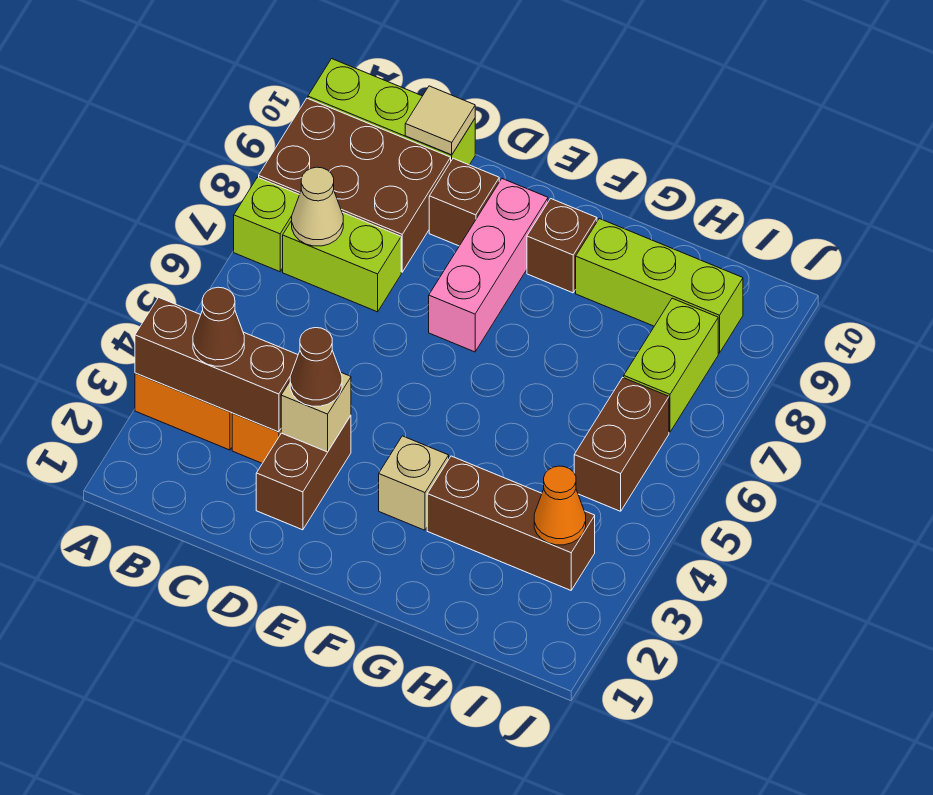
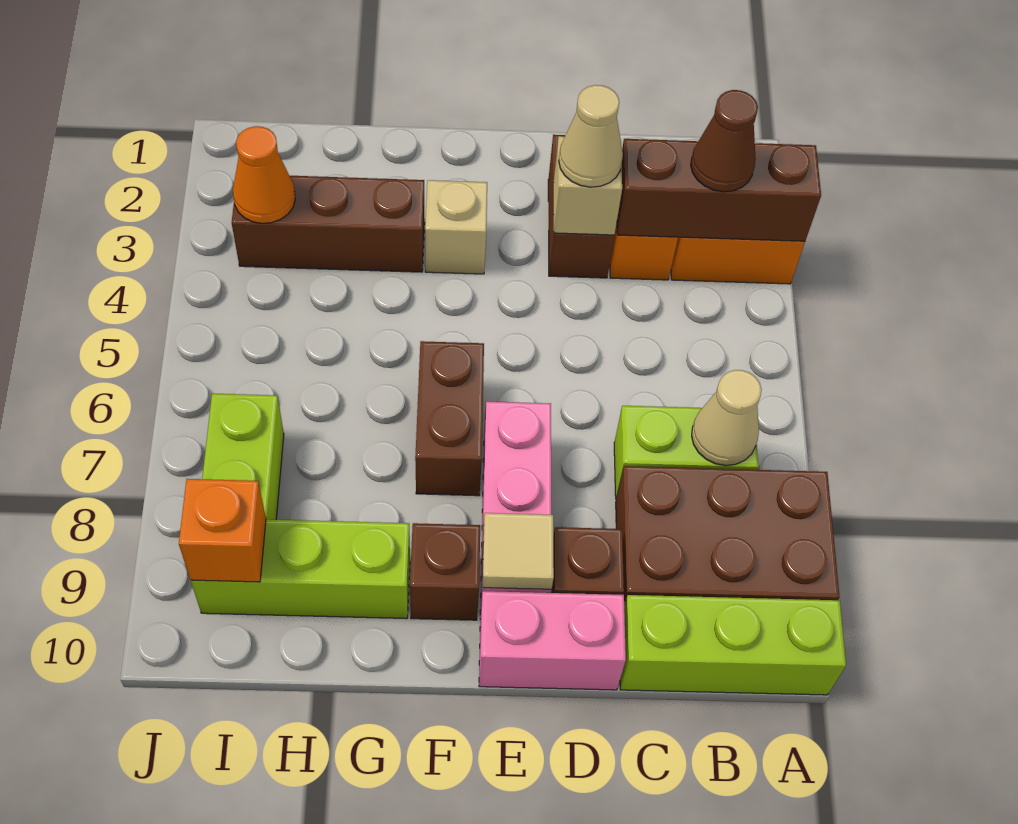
lime 1x1 brick [234,177,299,272] -> none
tan 1x1 tile [405,86,475,155] -> tan 1x1 tile moved to [483,513,554,589]
brown 1x1 cone [290,328,342,406] -> tan 1x1 cone [559,85,623,187]
none -> pink 1x2 brick [479,591,626,690]
brown 1x2 brick [574,378,669,511] -> brown 1x2 brick moved to [415,341,484,496]
none -> orange 1x1 brick [179,479,266,582]

